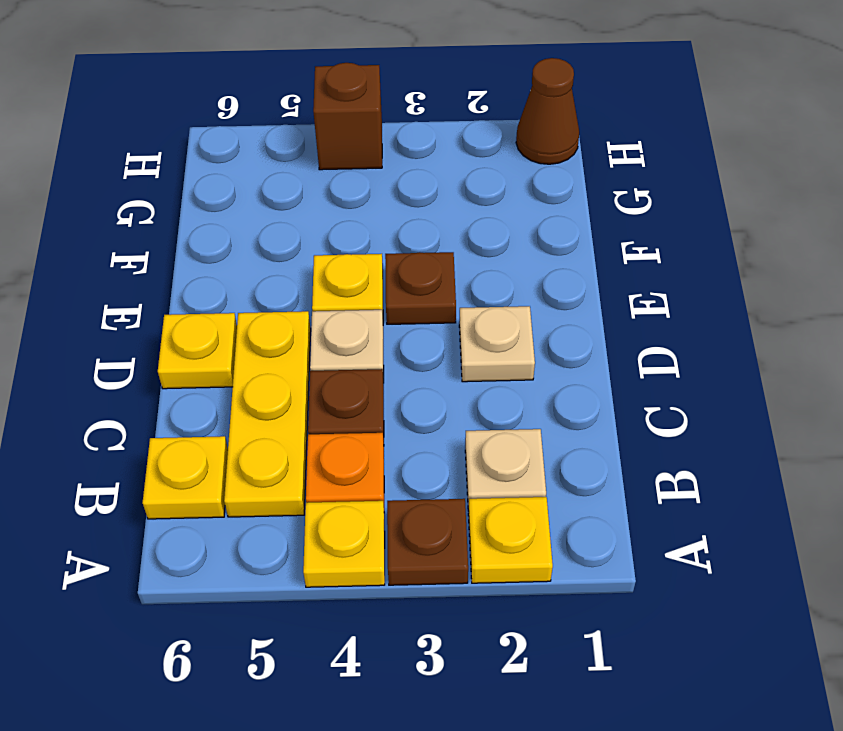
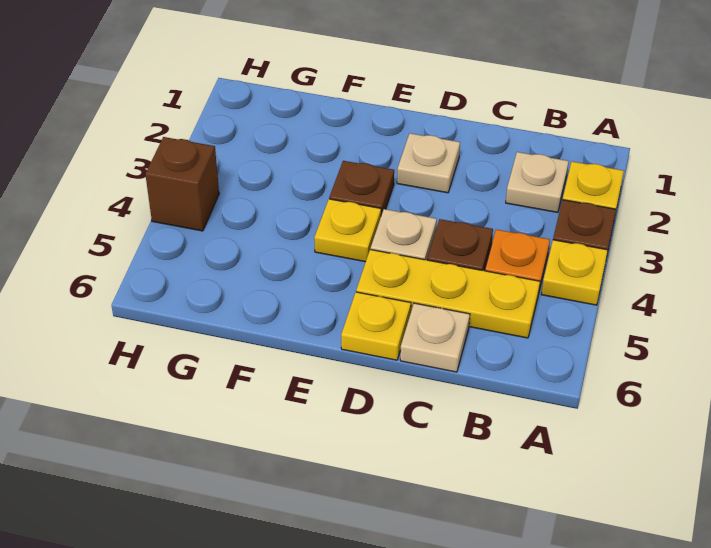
yellow 1x1 plate [143,436,228,519] -> none
none -> tan 1x1 plate [400,303,470,372]
brown 1x1 cone [516,58,579,164] -> none

